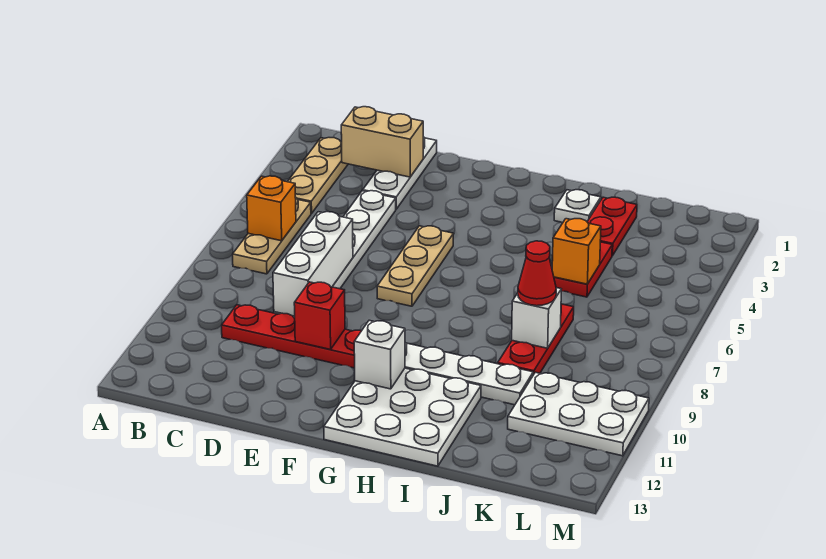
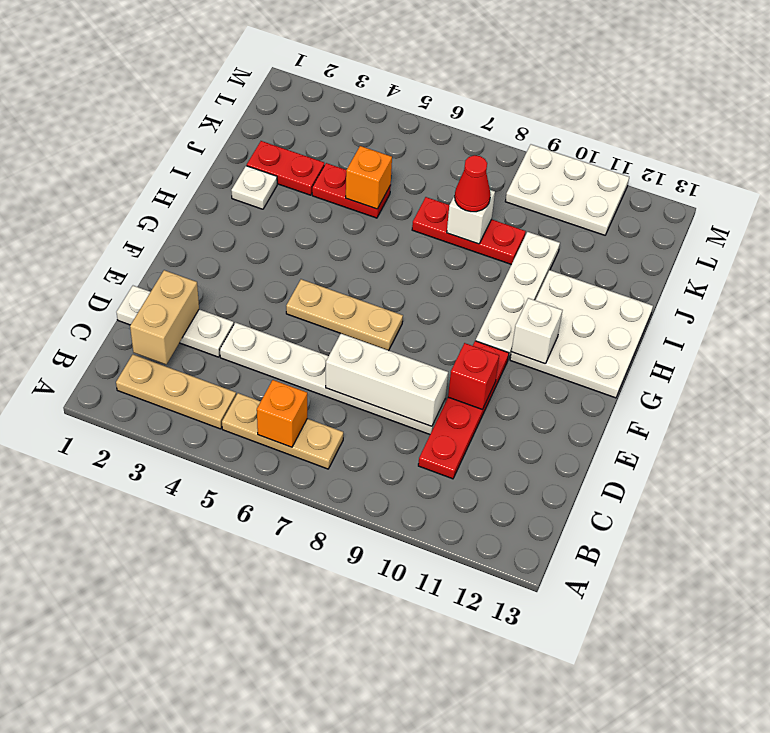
white 2x3 plate [508,372,649,456] -> white 2x3 plate turned to [505,144,629,235]

